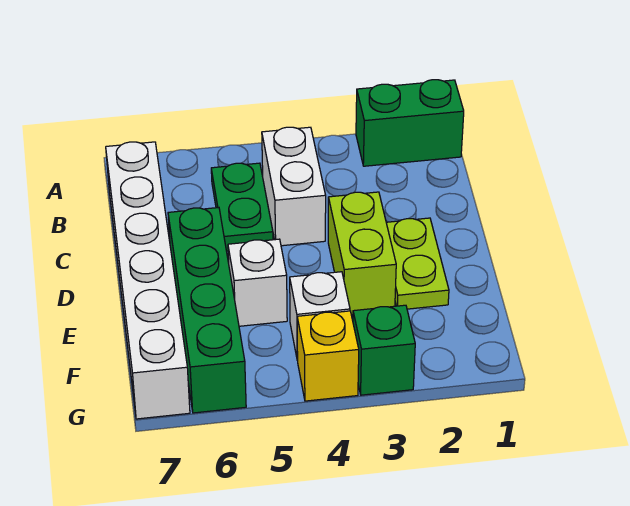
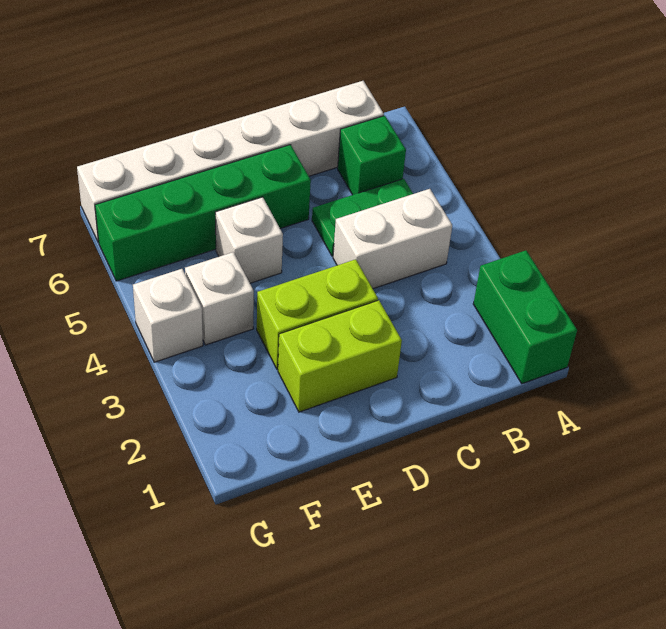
lime 1x2 plate [386,218,449,309] -> lime 1x2 brick [278,300,402,412]
green 1x1 brick [353,305,415,395] -> green 1x1 brick moved to [338,116,406,195]
yellow 1x1 brick [297,311,359,401] -> white 1x1 brick [133,269,203,362]

